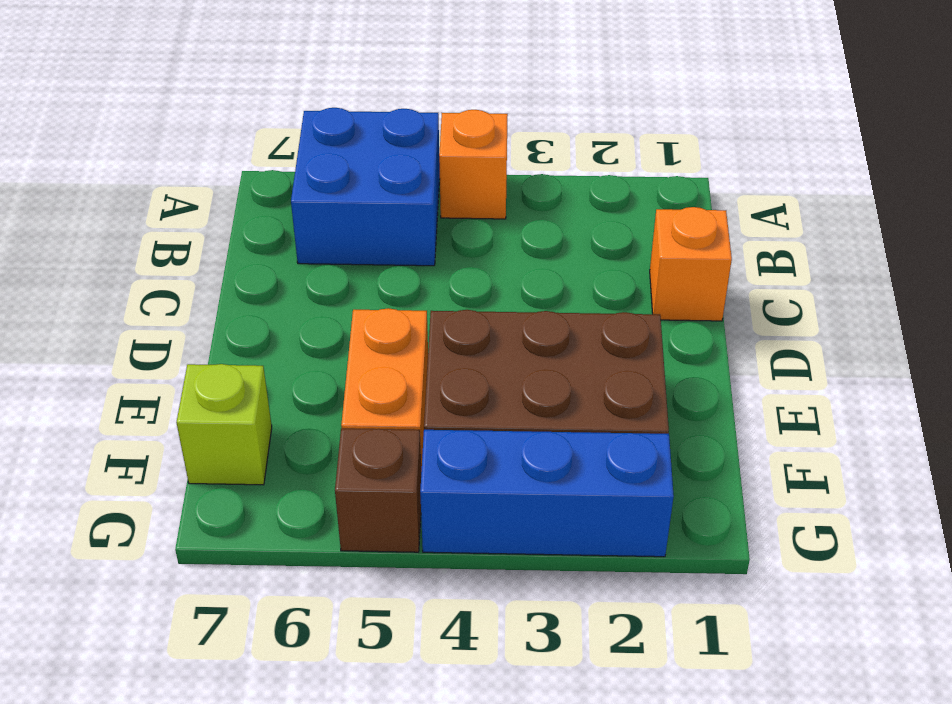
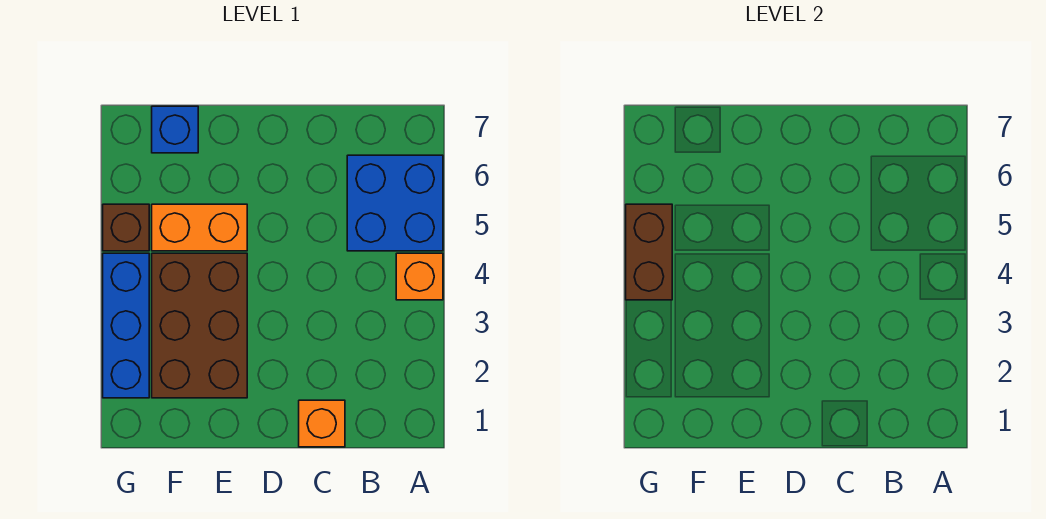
lime 1x1 brick [176,364,272,485] -> blue 1x1 brick [152,106,198,153]
none -> brown 1x2 brick [626,204,672,300]

